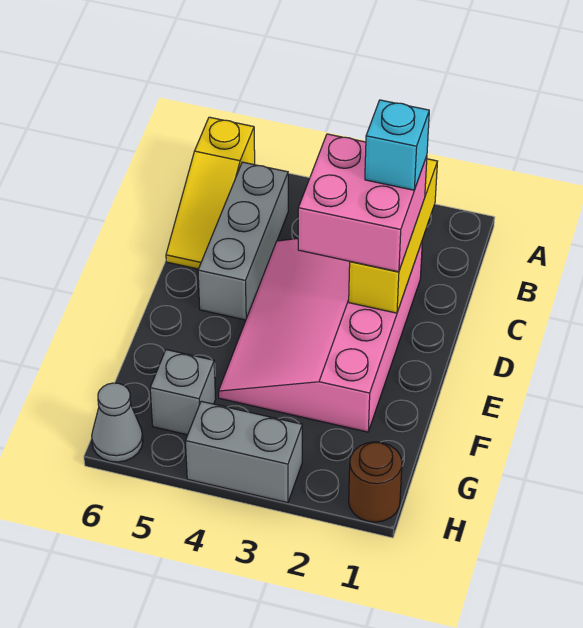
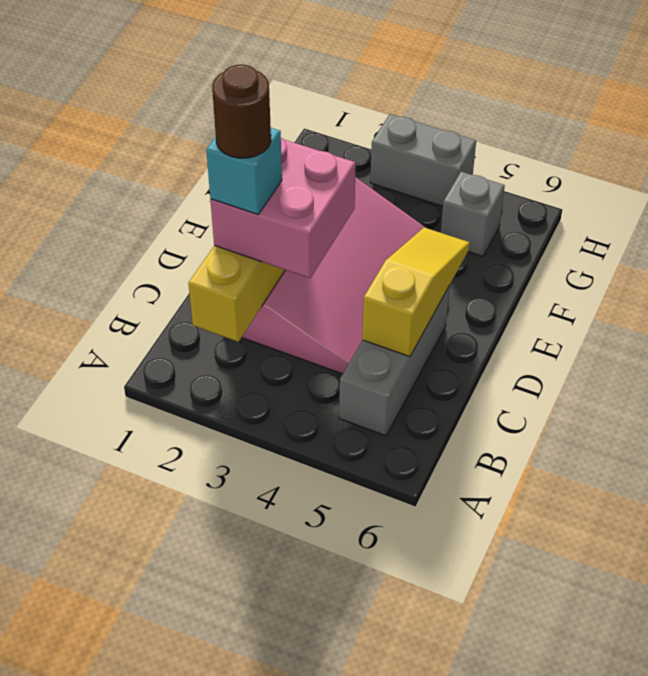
yellow 1x3 slope [166,117,255,269] -> yellow 1x3 slope moved to [362,228,470,357]
brown 1x1 round brick [349,442,402,522] -> brown 1x1 round brick moved to [212,65,271,158]
grey 1x1 cone [92,383,143,462] -> none

